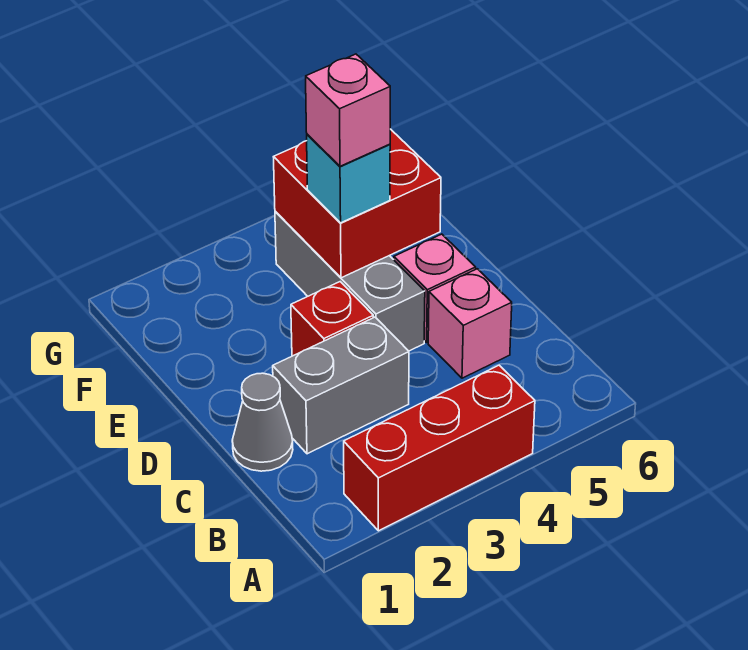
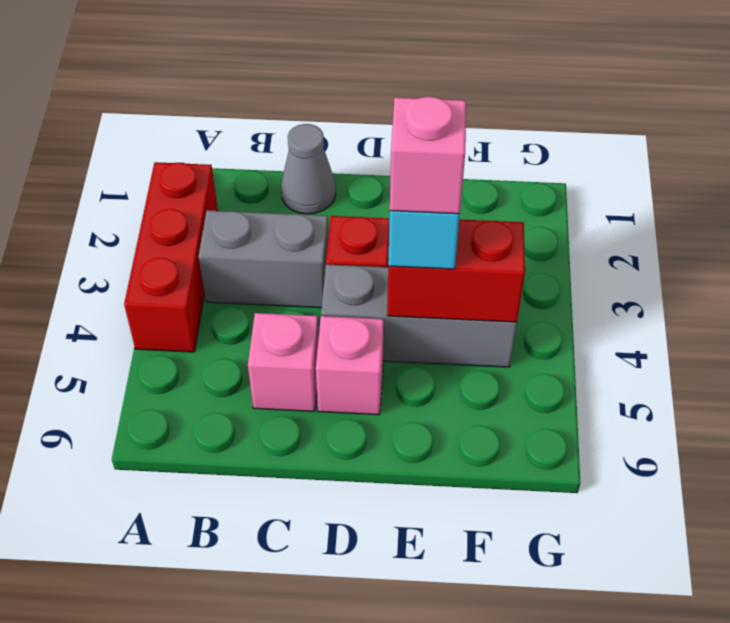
grey 1x2 brick [273,317,409,454] -> grey 1x2 brick turned to [199,210,328,308]
red 2x2 brick [274,129,441,278] -> red 1x2 brick [387,219,525,322]

